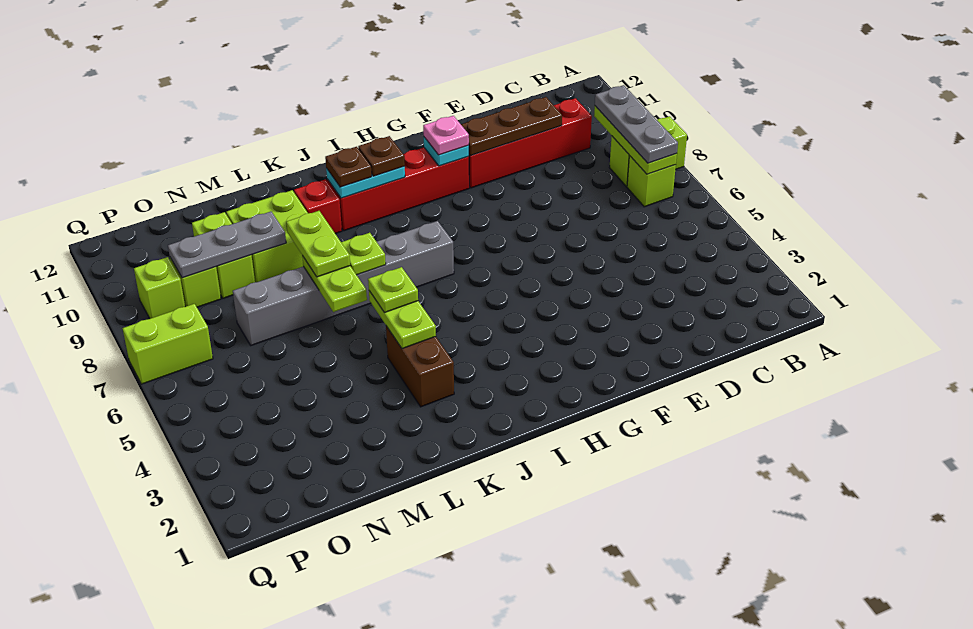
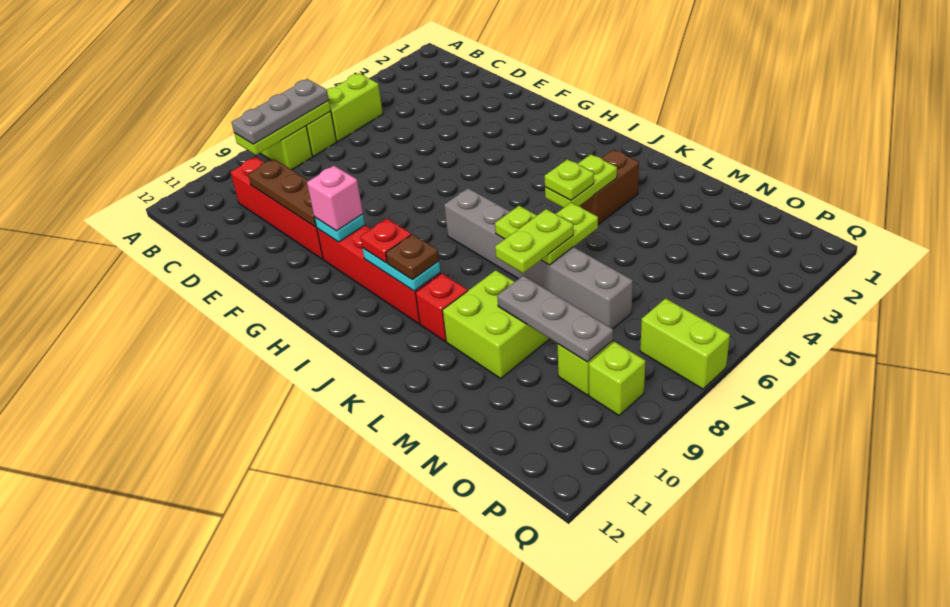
pink 1x1 plate [423,116,469,155] -> pink 1x1 brick [307,166,363,231]
brown 1x1 plate [358,136,405,176] -> red 1x1 plate [360,219,411,263]
lime 1x2 brick [192,212,255,298] -> lime 1x2 brick moved to [327,73,383,141]

